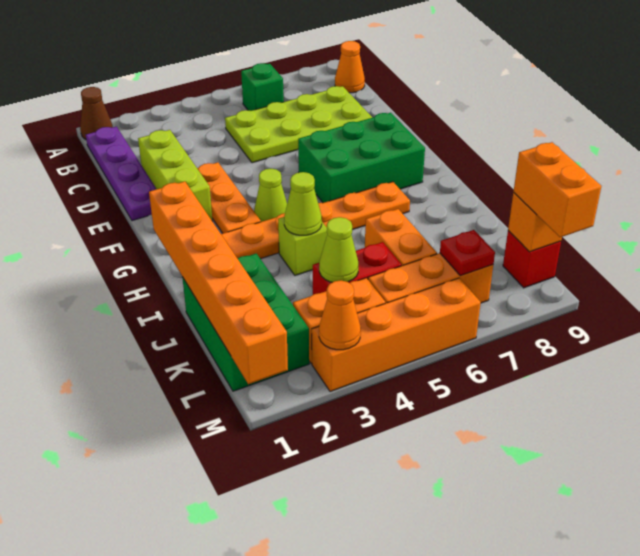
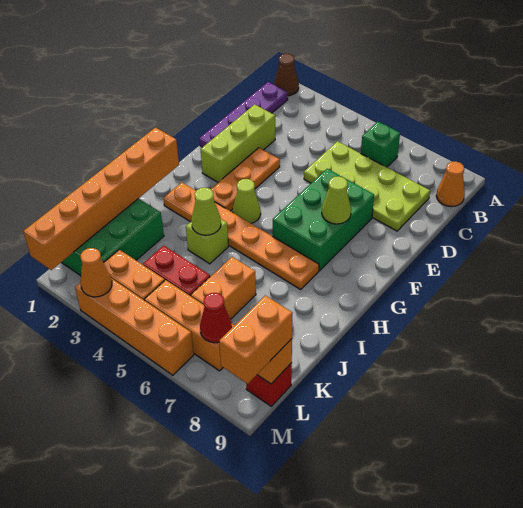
green 2x3 brick [298,113,425,203] -> green 2x3 brick turned to [273,169,374,271]
lime 1x1 cone [319,217,358,282] -> lime 1x1 cone moved to [322,176,351,224]
red 1x1 plate [440,230,495,276] -> red 1x1 cone [200,293,232,343]

